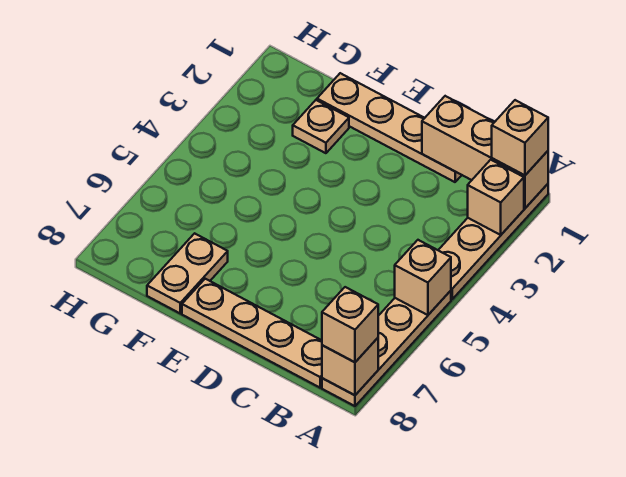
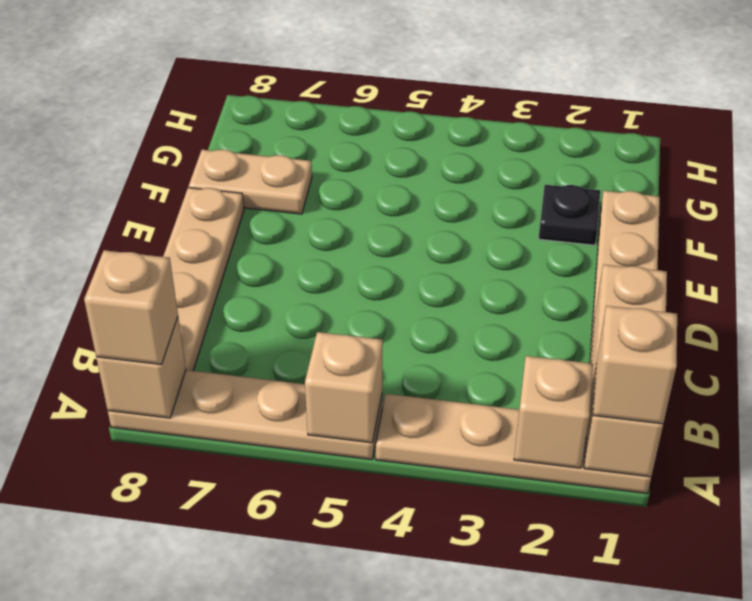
tan 1x1 plate [293,100,349,153] -> black 1x1 plate [538,185,600,245]

